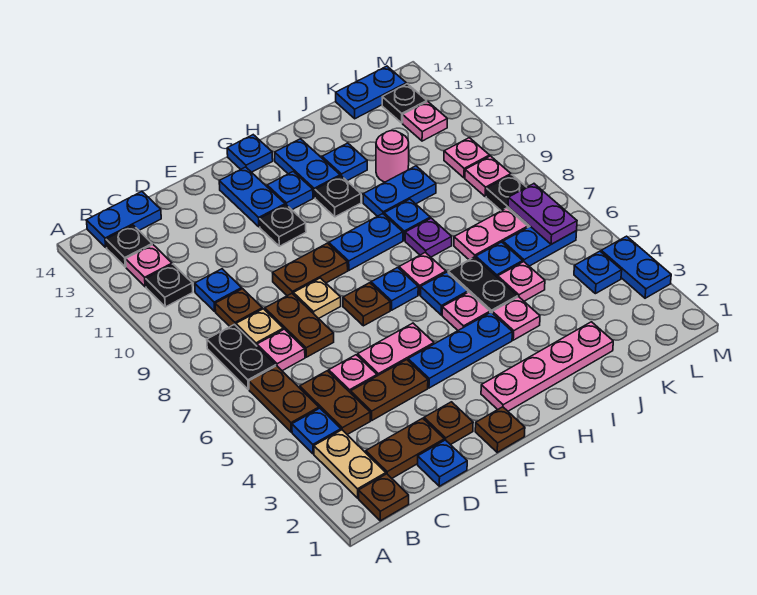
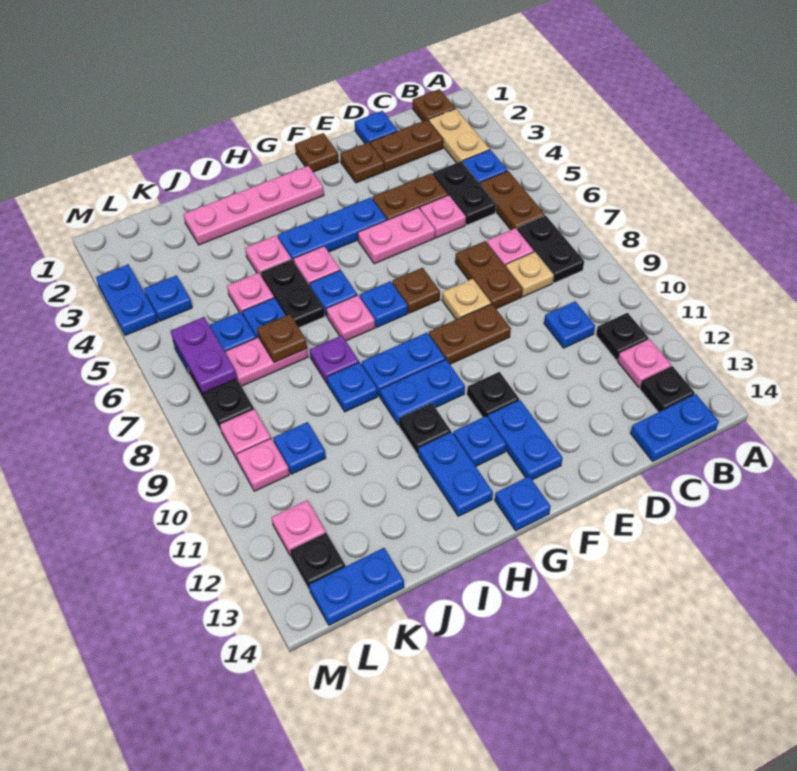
brown 1x2 plate [300,371,370,435] -> black 1x2 plate [433,161,496,225]
brown 1x1 plate [215,289,262,326] -> brown 1x1 plate moved to [257,314,307,363]
blue 1x2 plate [363,166,436,216] -> blue 1x2 plate moved to [380,359,465,425]
blue 1x1 plate [322,143,367,181] -> blue 1x1 plate moved to [273,422,326,474]
pink 1x1 round brick [376,131,409,182] -> none

